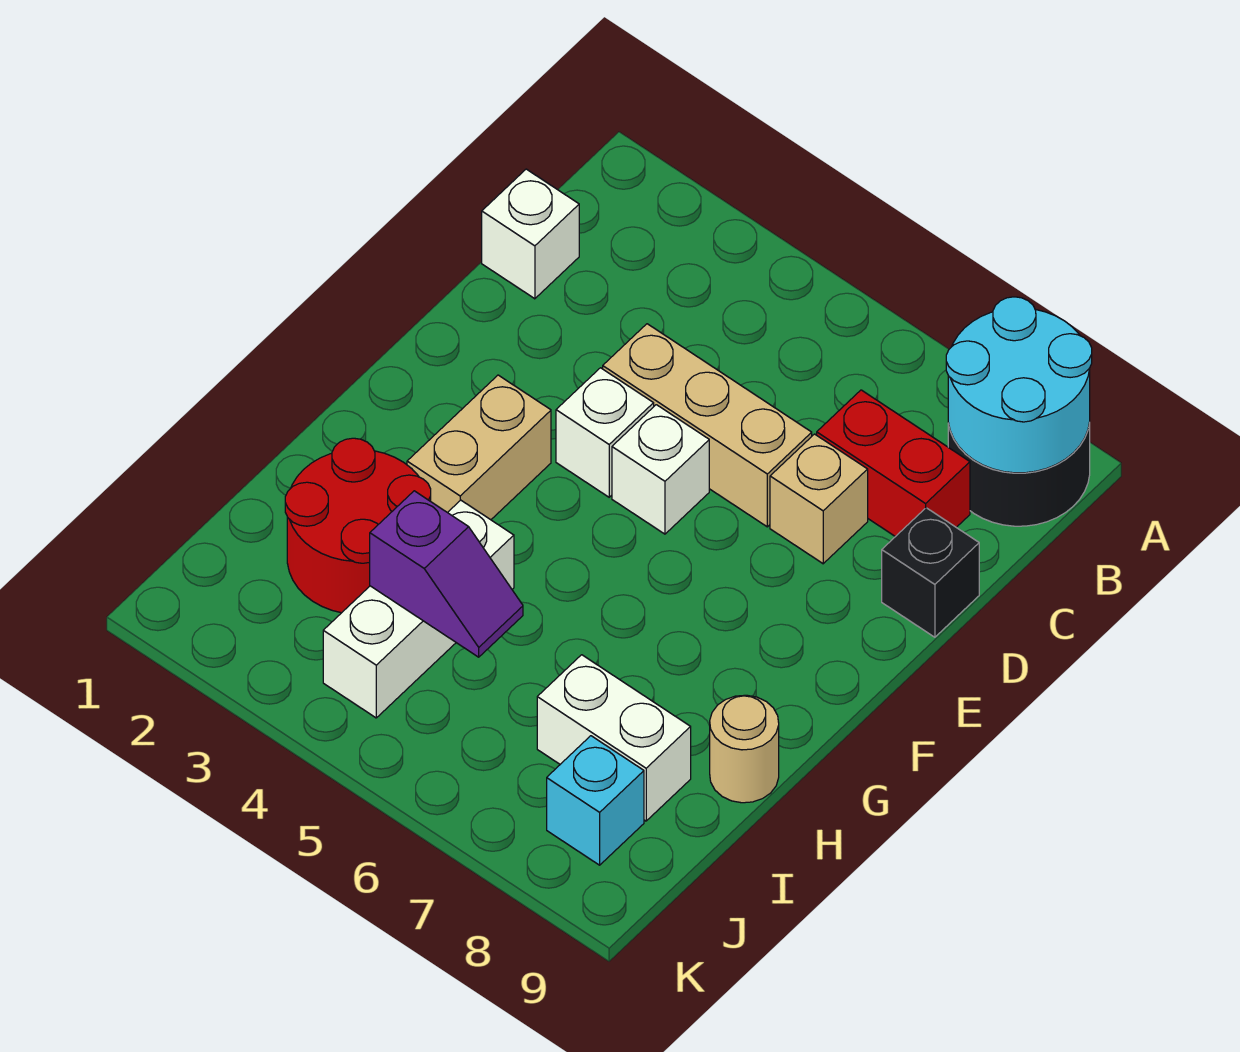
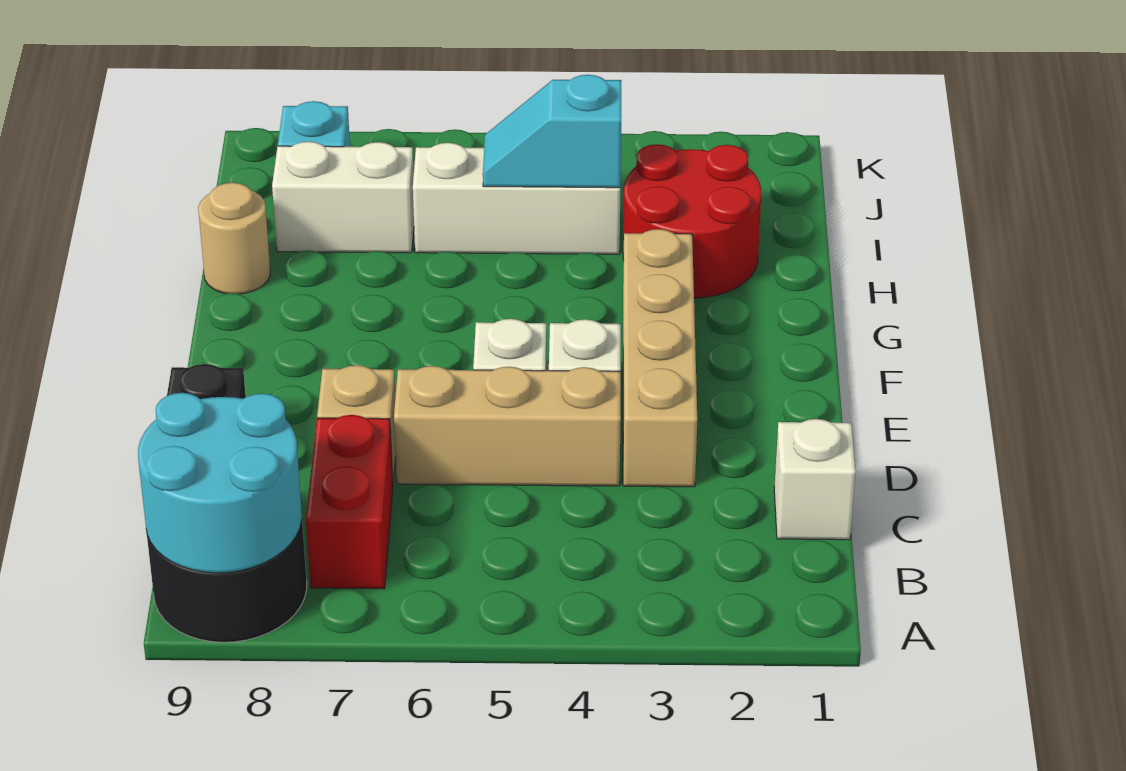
red 1x2 brick [817,390,970,537] -> red 1x2 brick turned to [306,415,393,589]
tan 1x2 brick [407,375,551,520] -> tan 1x4 brick [623,229,697,487]
white 1x3 brick [323,500,514,718] -> white 1x3 brick turned to [413,143,620,254]
purple 1x2 slope [370,491,523,657] -> cyan 1x2 slope [483,75,621,188]

